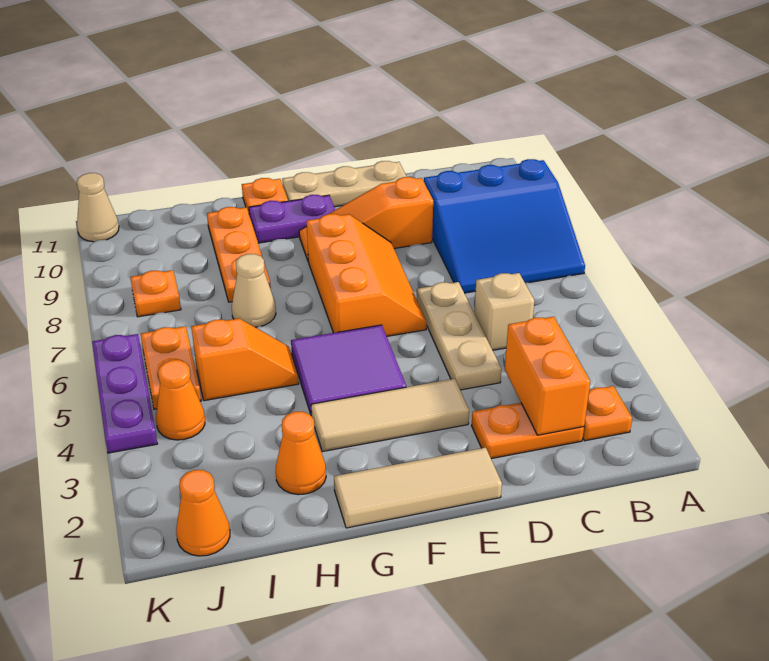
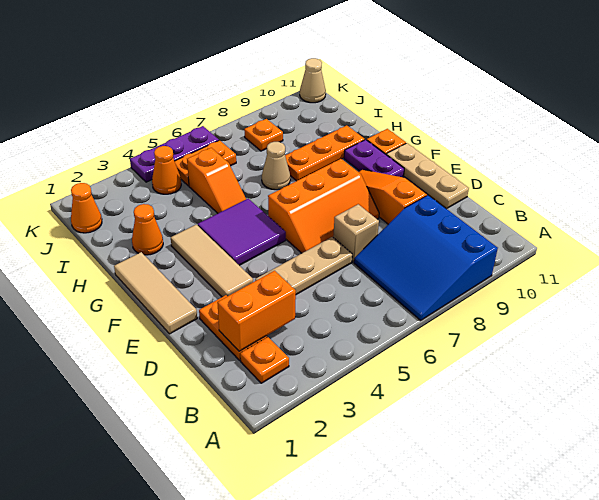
tan 1x1 brick [474,273,534,350] -> tan 1x1 brick moved to [333,204,379,262]

